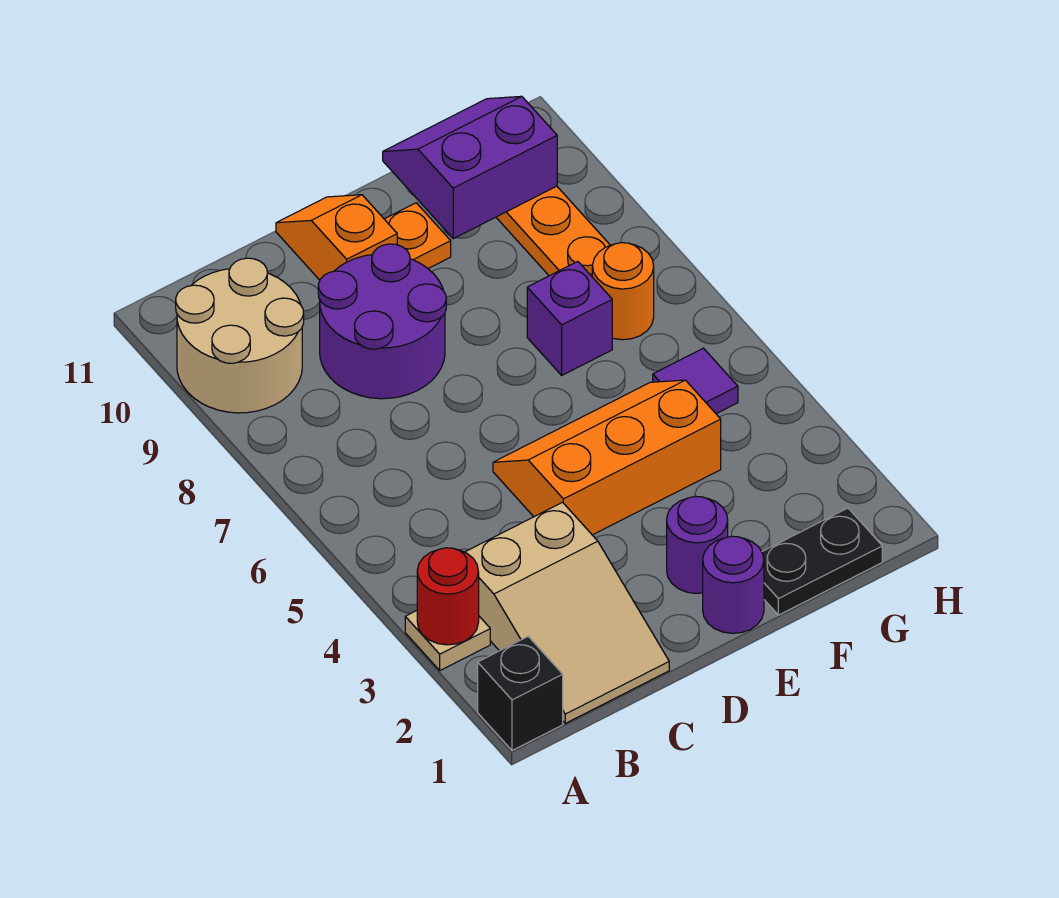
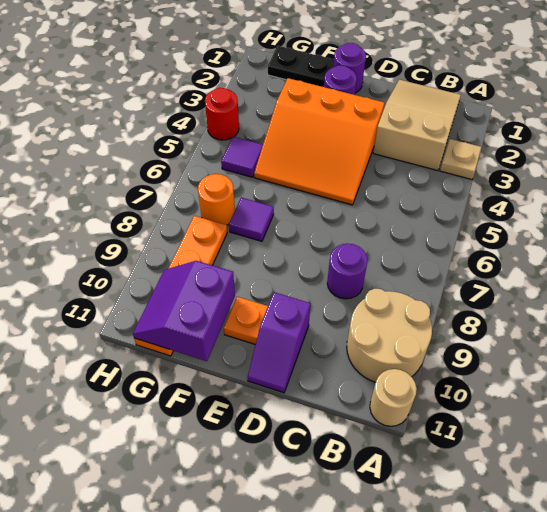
black 1x1 brick [478,637,563,750] -> none
red 1x1 round brick [417,548,479,645] -> red 1x1 round brick moved to [205,88,239,140]
none -> tan 1x1 round brick [370,369,417,426]
purple 2x2 round brick [318,244,446,399] -> purple 1x1 round brick [327,244,368,299]
orange 2x3 slope [493,380,721,535] -> orange 3x3 slope [254,78,384,205]
orange 1x2 slope [276,195,397,280] -> purple 1x2 slope [248,292,311,393]
purple 1x1 brick [527,261,612,375] -> purple 1x1 tile [229,198,274,241]
purple 2x2 slope [383,96,557,239] -> purple 2x2 slope turned to [133,261,235,361]

